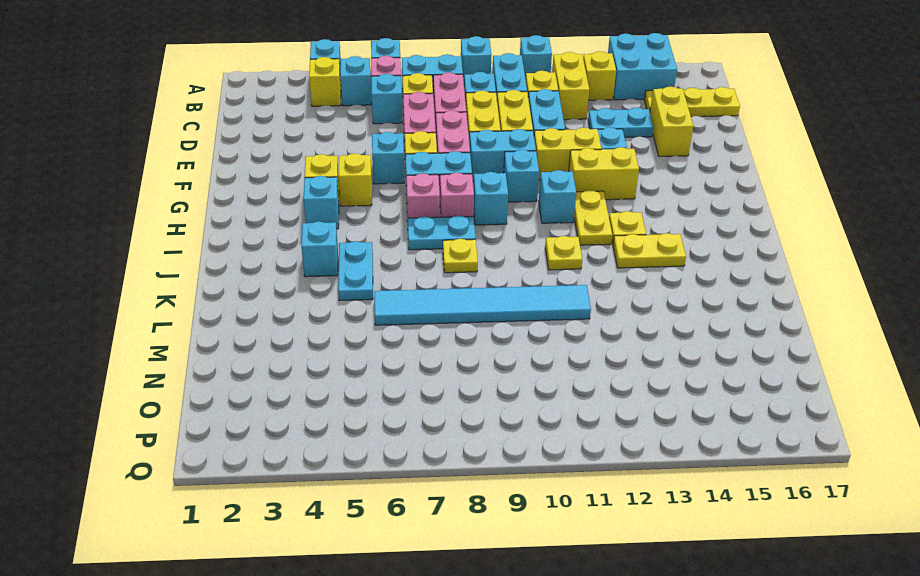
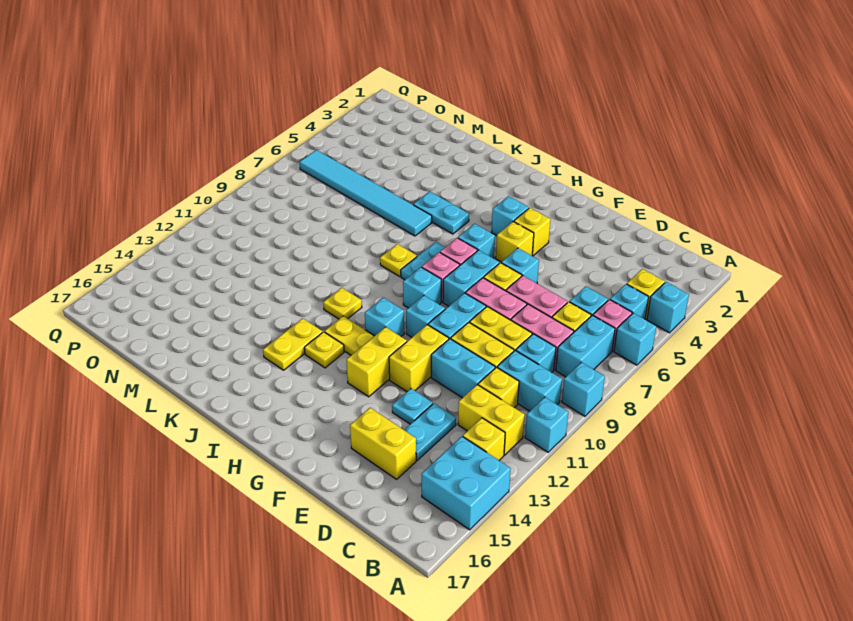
yellow 1x3 plate [644,87,740,117] -> none
cyan 1x1 brick [301,221,338,277] -> cyan 1x1 brick moved to [458,224,495,259]
cyan 1x6 tile [374,285,591,325] -> cyan 1x6 tile turned to [300,150,432,236]

